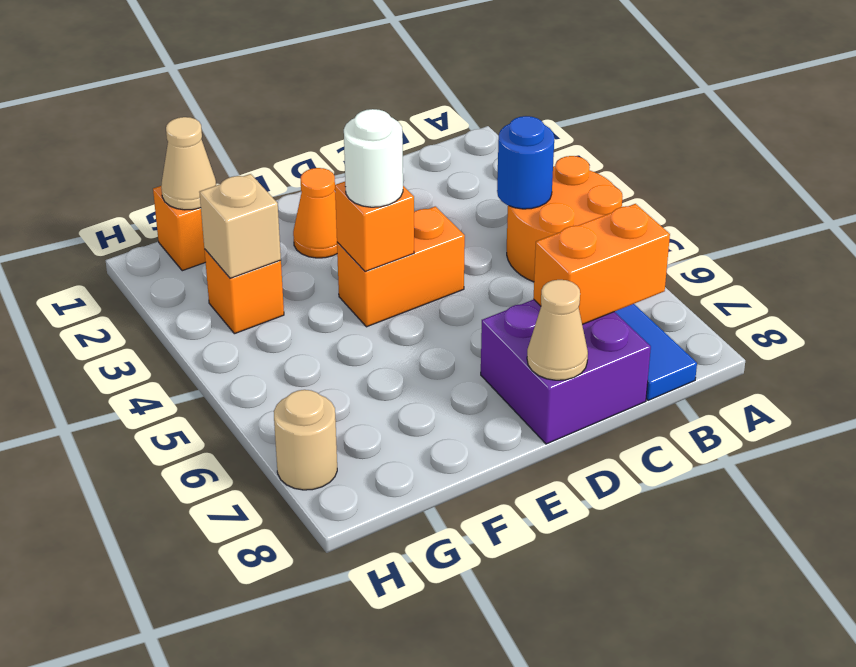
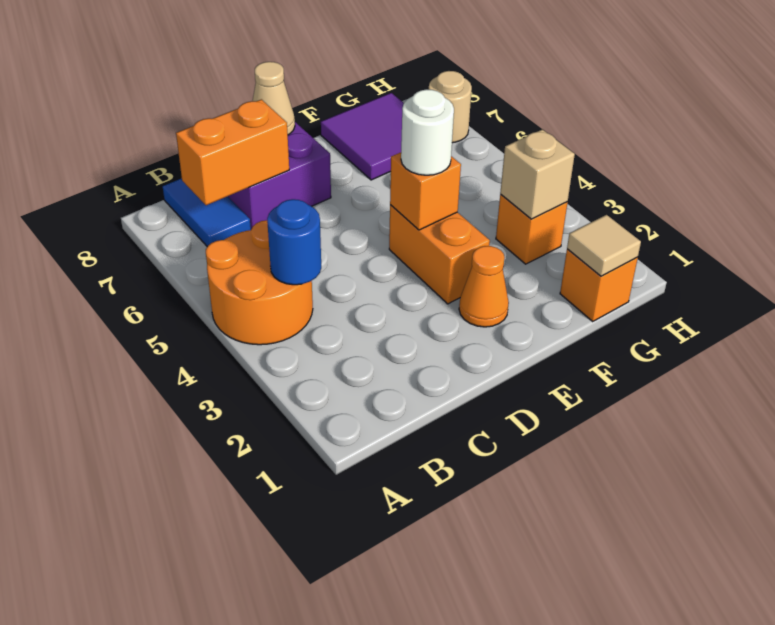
orange 1x2 brick [337,206,465,327] -> orange 1x2 brick turned to [389,205,490,304]
none -> purple 2x2 tile [321,93,404,180]
tan 1x1 cone [161,117,216,210] -> tan 1x1 tile [567,215,641,276]

